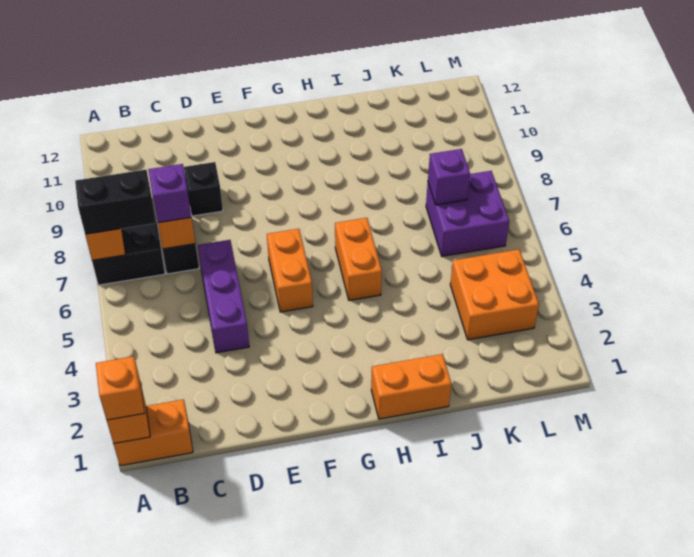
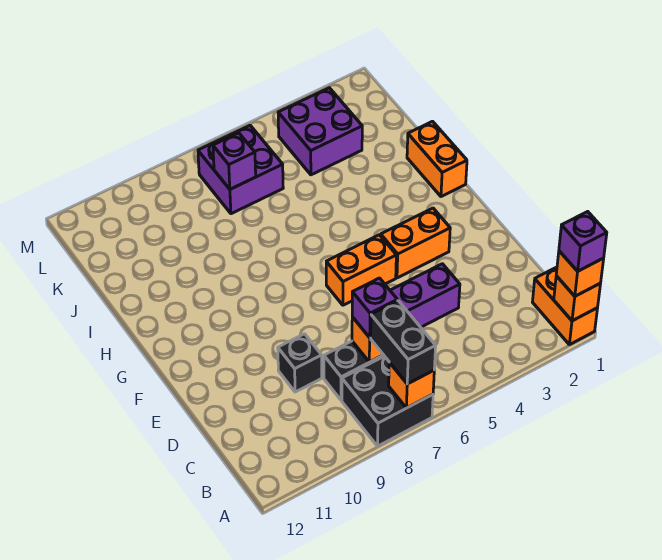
none -> purple 1x1 brick [559,212,607,271]
orange 1x2 brick [335,218,382,300] -> orange 1x2 brick moved to [381,208,450,278]
orange 2x2 brick [450,249,539,340] -> purple 2x2 brick [278,88,362,175]

